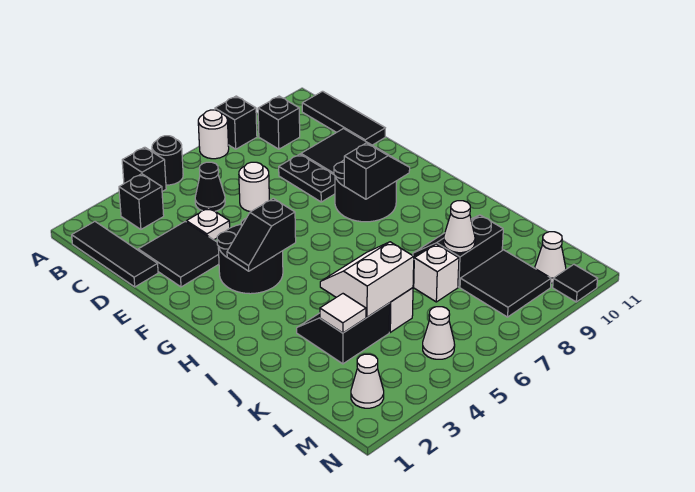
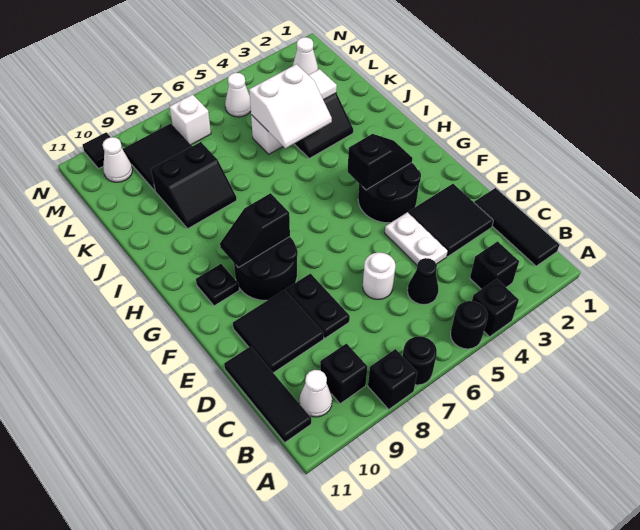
white 1x1 round brick [198,110,229,159] -> black 1x1 round brick [403,336,437,385]
white 1x1 plate [186,208,230,240] -> white 1x2 plate [385,212,448,265]
none -> black 1x1 plate [196,264,239,306]
white 1x1 brick [414,244,459,302] -> white 1x1 brick moved to [170,95,211,145]
white 1x1 cone [444,201,475,253] -> white 1x1 cone moved to [299,370,332,417]

